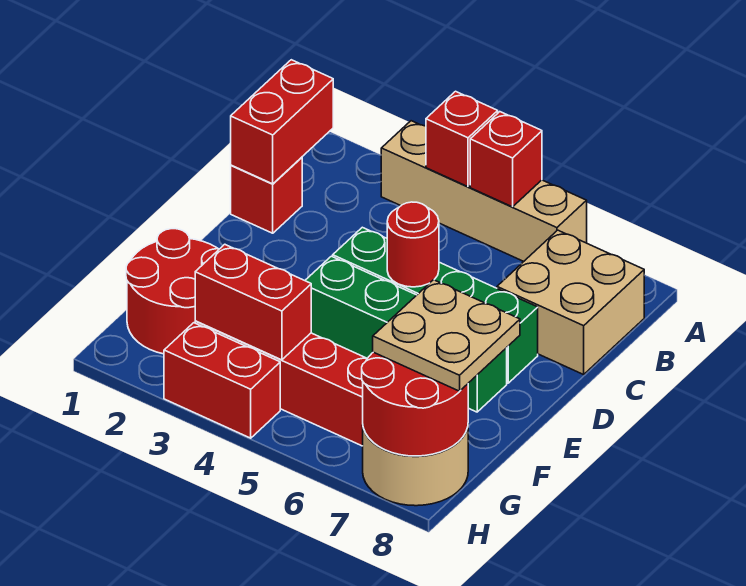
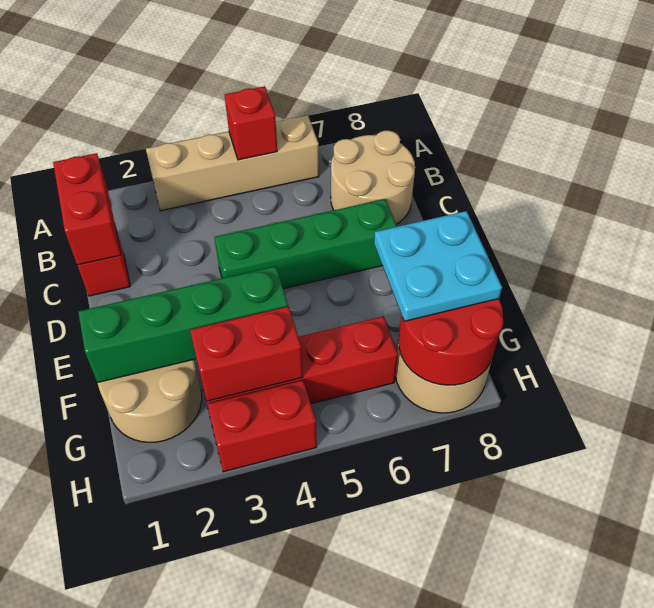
red 1x1 brick [426,91,498,187] -> none
tan 2x2 brick [497,230,644,375] -> tan 2x2 round brick [331,131,415,224]
red 1x1 round brick [387,202,439,287] -> none
green 1x4 brick [305,256,507,412] -> green 1x4 brick moved to [78,266,288,383]
red 2x2 round brick [126,229,219,354] -> tan 2x2 round brick [98,360,202,442]
tan 2x2 plate [373,280,520,391] -> cyan 2x2 plate [374,211,502,321]

